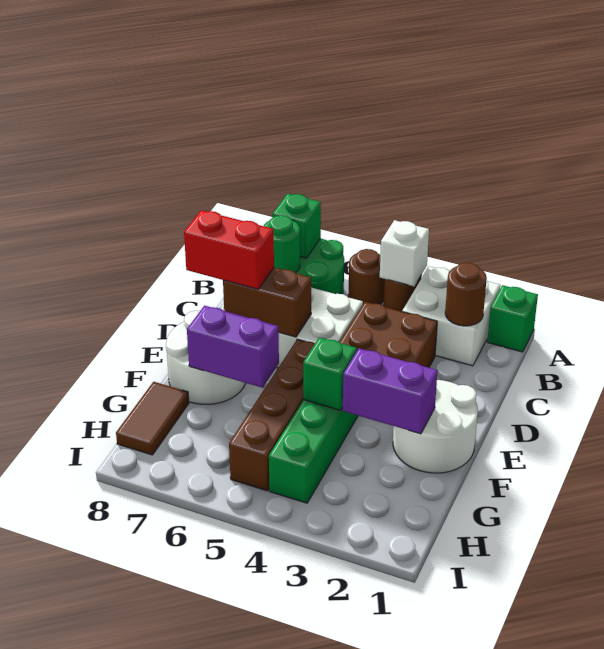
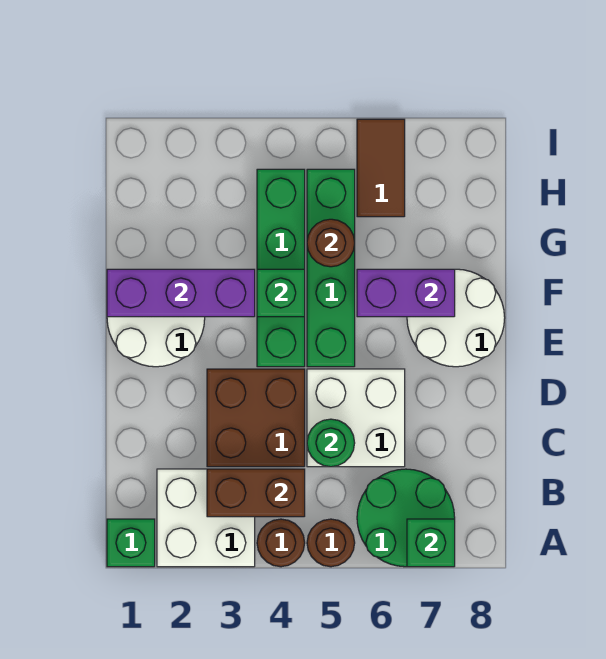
white 1x1 brick [380,220,429,286] -> none
brown 1x1 round brick [445,263,487,326] -> brown 1x1 round brick moved to [307,219,355,267]
green 1x1 round brick [264,215,300,272] -> green 1x1 round brick moved to [307,419,355,467]
brown 1x2 brick [223,268,311,337] -> brown 1x2 brick moved to [207,469,305,517]
red 1x2 brick [184,210,274,289] -> none
brown 1x4 brick [229,339,315,491] -> green 1x4 brick [307,169,355,367]
purple 1x2 brick [343,348,438,434] -> purple 1x3 brick [107,269,255,317]
brown 1x2 tile [116,382,189,455] -> brown 1x2 tile moved to [357,119,405,217]

